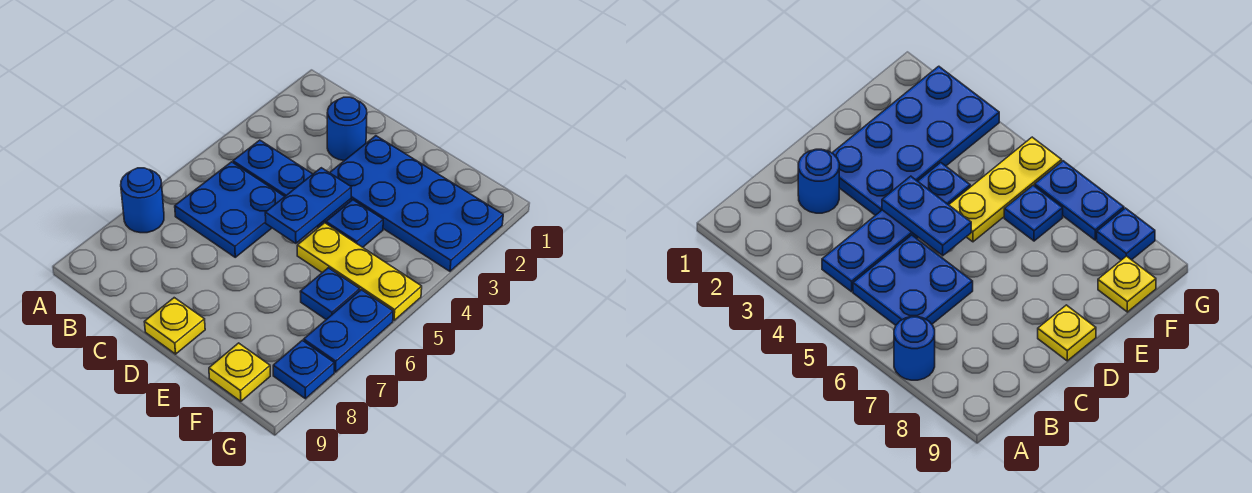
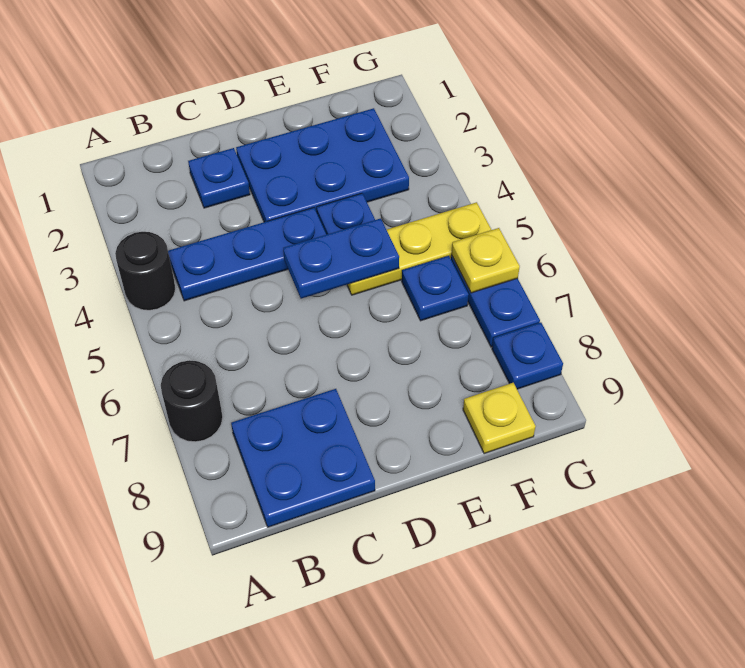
none -> black 1x1 round brick [115,232,176,310]
blue 1x1 round brick [121,168,164,233] -> black 1x1 round brick [161,360,223,442]
blue 2x2 plate [175,162,285,257] -> blue 2x2 plate moved to [231,389,375,527]
blue 1x1 round brick [327,97,367,161] -> blue 1x1 plate [188,148,250,208]
blue 2x4 plate [330,136,503,271] -> blue 2x3 plate [236,108,409,222]
blue 1x2 plate [265,168,351,243] -> blue 1x2 plate turned to [283,218,399,299]
yellow 1x1 plate [145,298,205,354] -> yellow 1x1 plate moved to [451,228,520,293]

